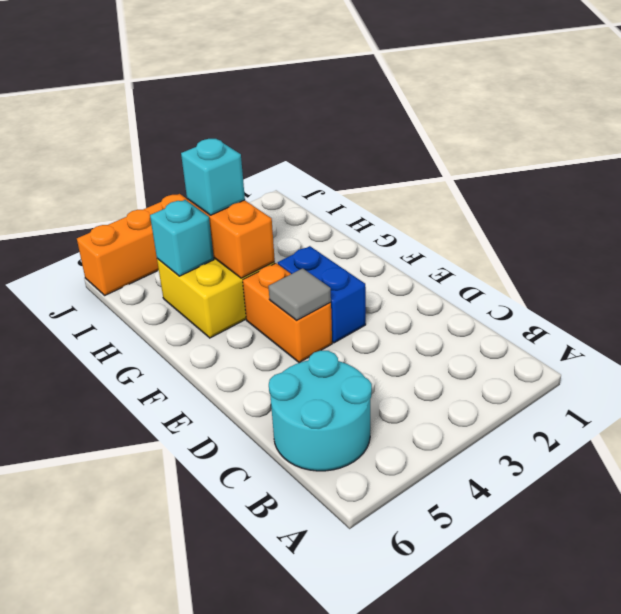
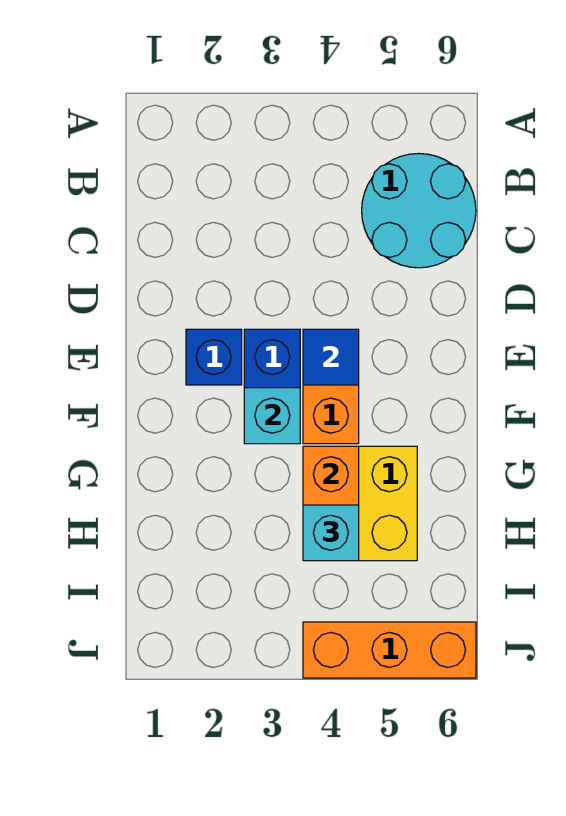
none -> blue 1x1 brick [186,329,242,385]
grey 1x1 tile [268,268,331,320] -> blue 1x1 tile [303,329,359,385]
cyan 1x1 brick [150,200,214,276] -> cyan 1x1 brick moved to [244,388,300,444]

